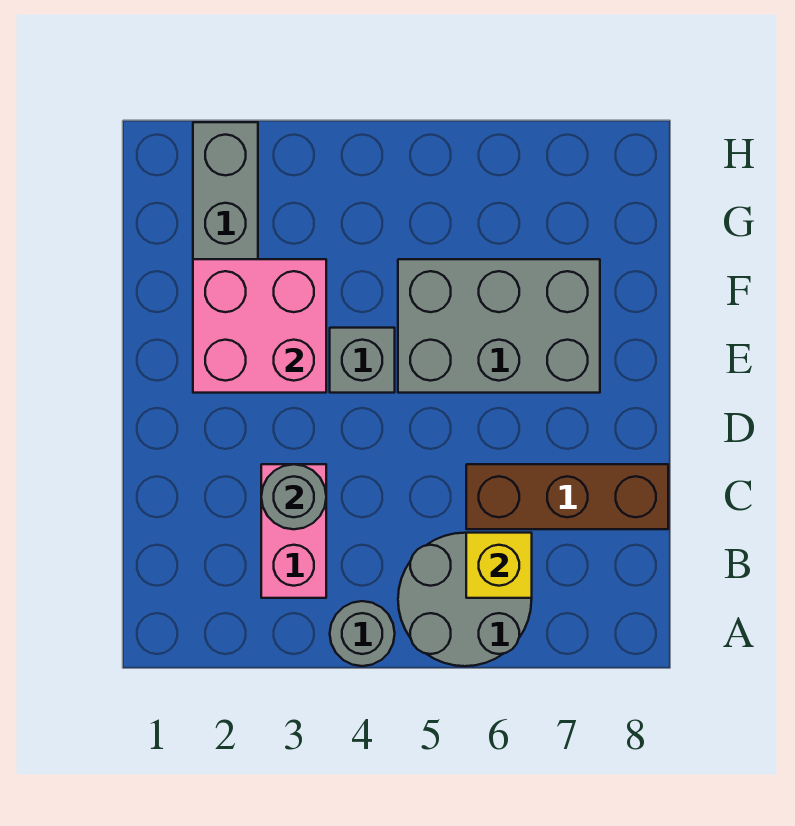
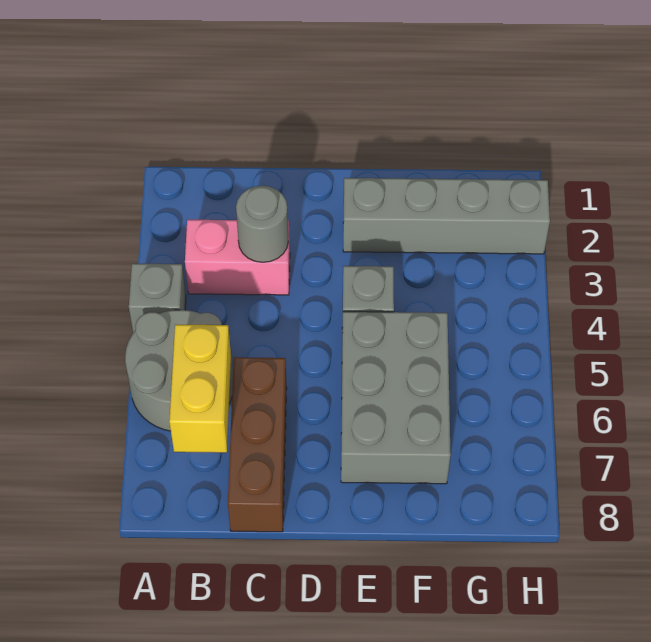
grey 1x1 round brick [330,601,395,666] -> grey 1x1 brick [129,264,186,333]
yellow 1x1 brick [466,533,532,598] -> yellow 1x2 brick [169,324,231,453]
pink 2x2 brick [193,259,326,393] -> none

